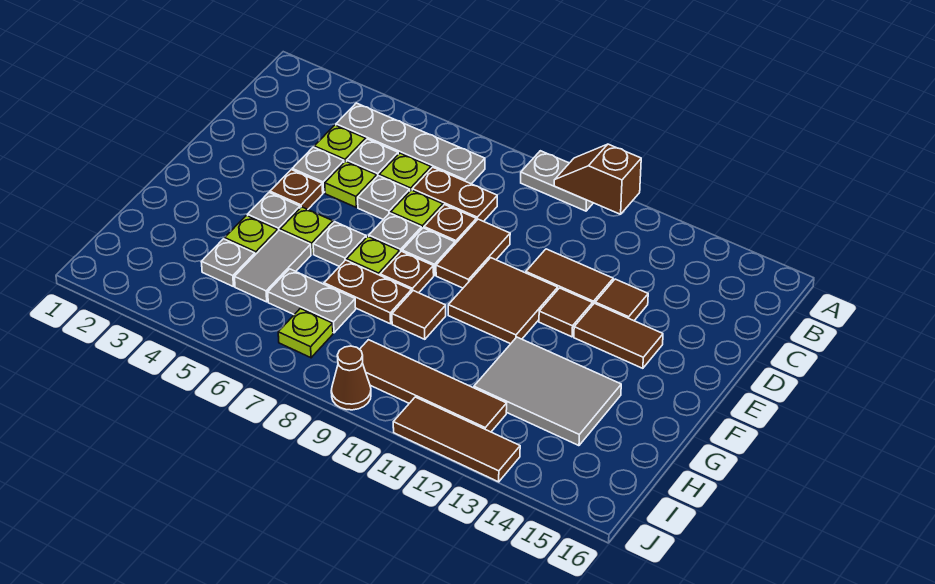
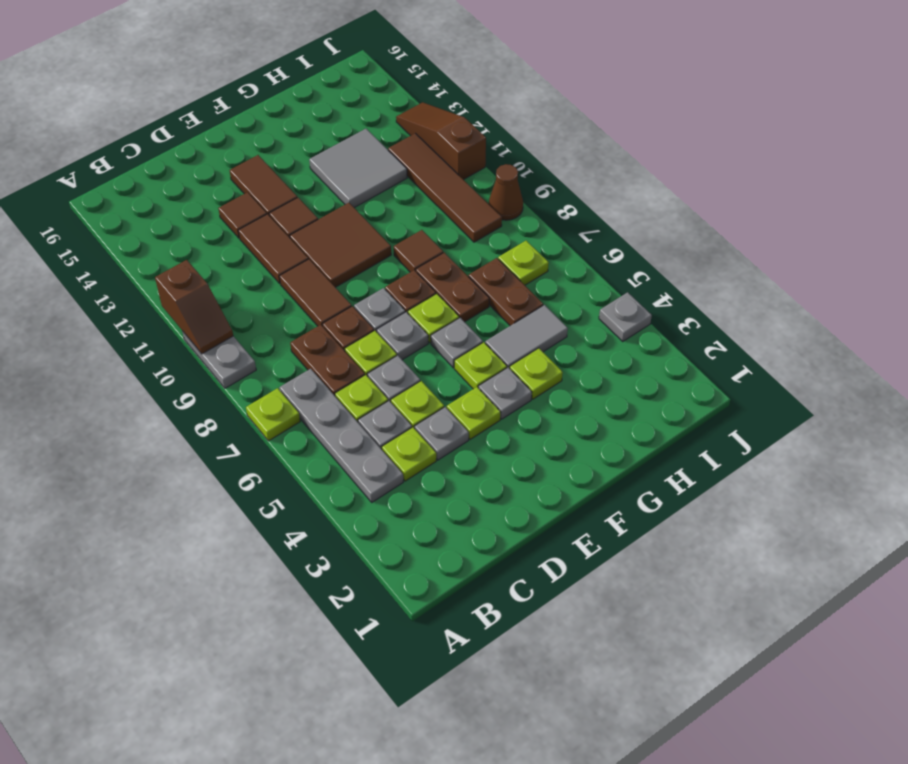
none -> lime 1x1 plate [246,388,300,441]
brown 1x2 tile [436,219,510,288] -> brown 1x2 tile turned to [279,259,352,326]
brown 1x1 plate [270,170,323,209] -> lime 1x1 plate [447,387,501,439]
grey 2x3 tile [474,337,621,446] -> grey 2x2 tile [309,129,407,208]
grey 1x1 plate [201,239,255,287] -> grey 1x1 plate moved to [599,292,652,341]
grey 1x2 plate [268,269,356,333] -> brown 1x2 plate [469,258,543,326]
brown 1x3 tile [393,397,520,482] -> brown 1x3 slope [396,102,486,180]

